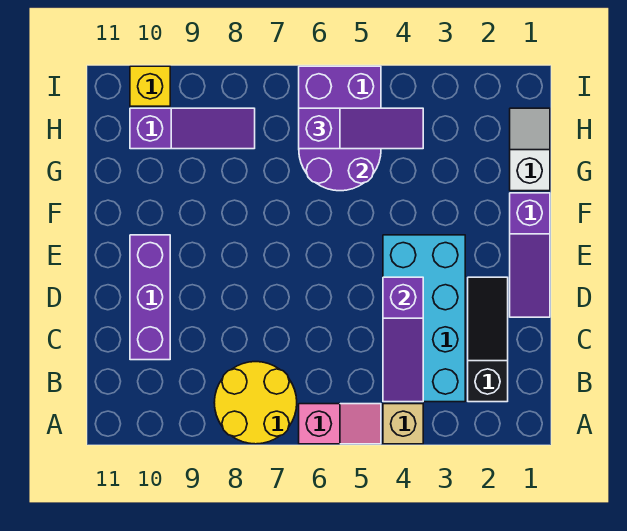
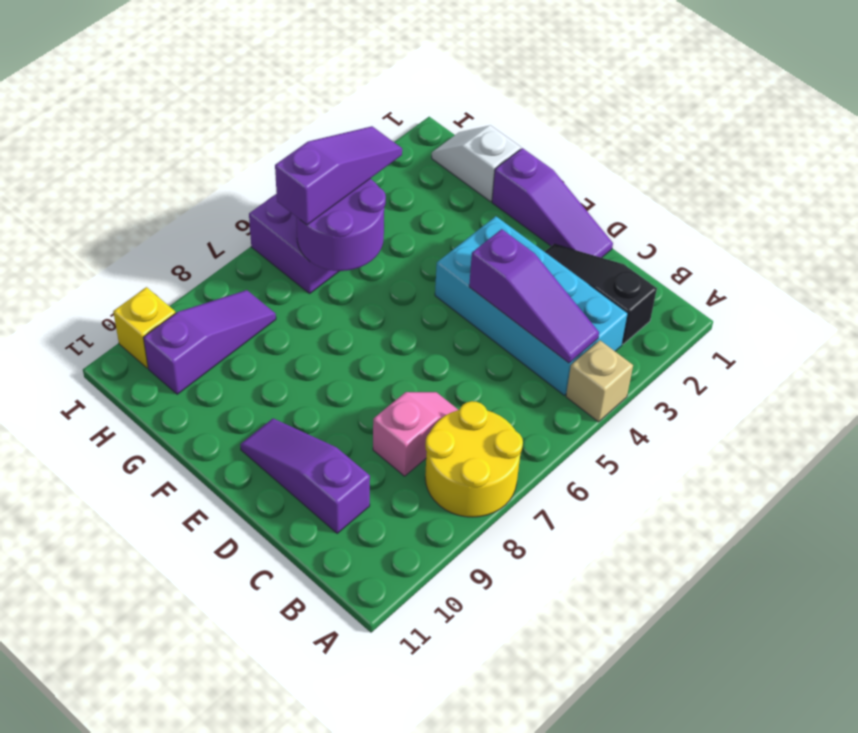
pink 1x2 slope [299,404,381,444] -> pink 1x2 slope moved to [373,392,458,476]
purple 1x3 brick [130,235,170,360] -> purple 1x3 slope [240,419,370,533]

